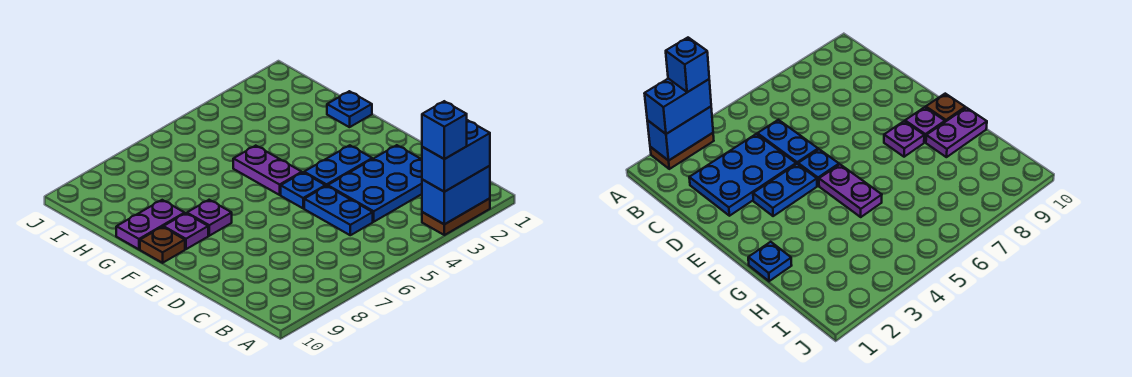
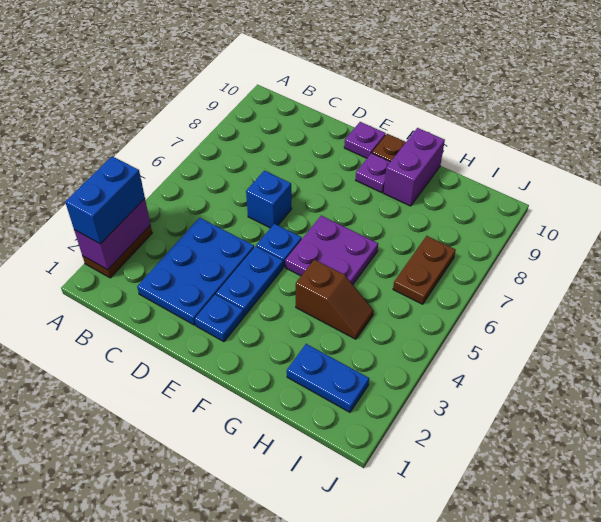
blue 1x2 brick [422,166,490,224] -> purple 1x2 brick [74,199,150,270]
blue 1x1 brick [422,101,467,159] -> blue 1x1 brick moved to [246,171,292,228]
blue 1x2 plate [304,186,373,235] -> blue 1x2 plate moved to [287,344,369,412]
purple 1x2 plate [233,146,302,195] -> purple 2x2 plate [285,216,378,284]
purple 1x1 plate [187,200,232,236] -> purple 1x1 plate moved to [344,122,386,158]
blue 1x1 plate [327,91,372,127] -> blue 1x1 plate moved to [195,295,244,342]
none -> brown 1x2 slope [296,259,374,339]
purple 1x2 plate [116,200,185,249] -> purple 1x2 brick [384,128,445,206]
none -> brown 1x2 plate [393,236,456,304]

